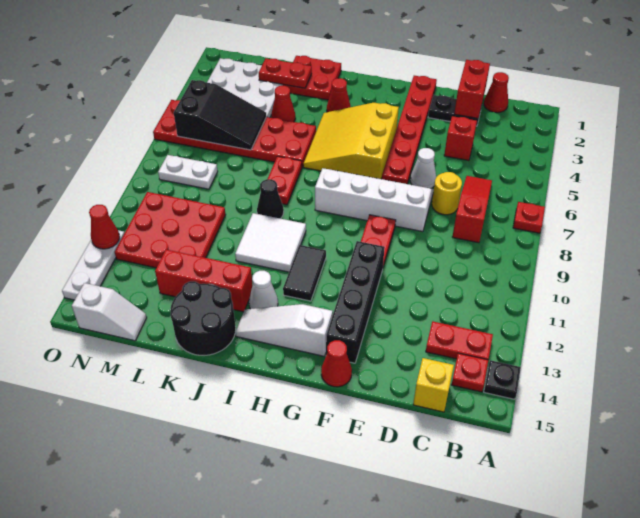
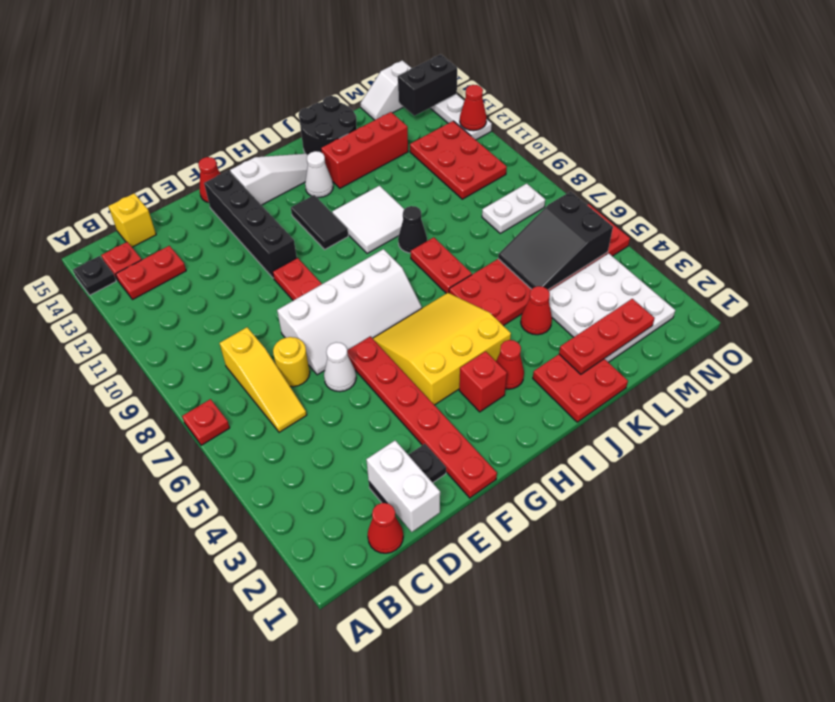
red 1x3 slope [453,176,492,243] -> yellow 1x3 slope [220,327,307,432]
red 1x2 brick [454,60,490,118] -> white 1x2 brick [366,441,440,532]
red 1x1 brick [444,116,477,161] -> red 1x1 brick moved to [459,351,507,412]
yellow 3x3 slope [303,103,399,179] -> yellow 3x3 slope turned to [373,293,511,405]
red 1x2 plate [259,58,312,88] -> red 1x3 plate [559,299,655,374]
red 3x3 plate [115,192,226,268] -> red 2x3 plate [410,121,507,199]
none -> black 1x2 brick [398,54,457,116]

